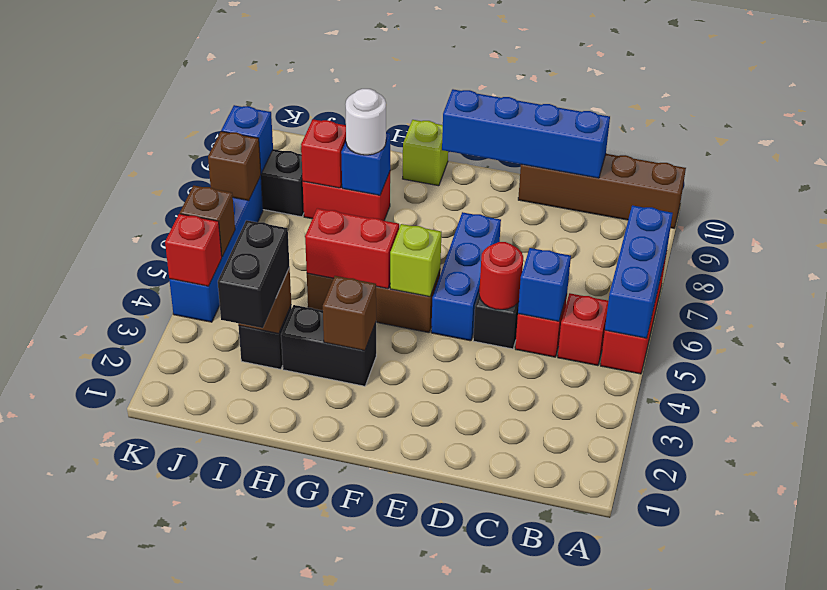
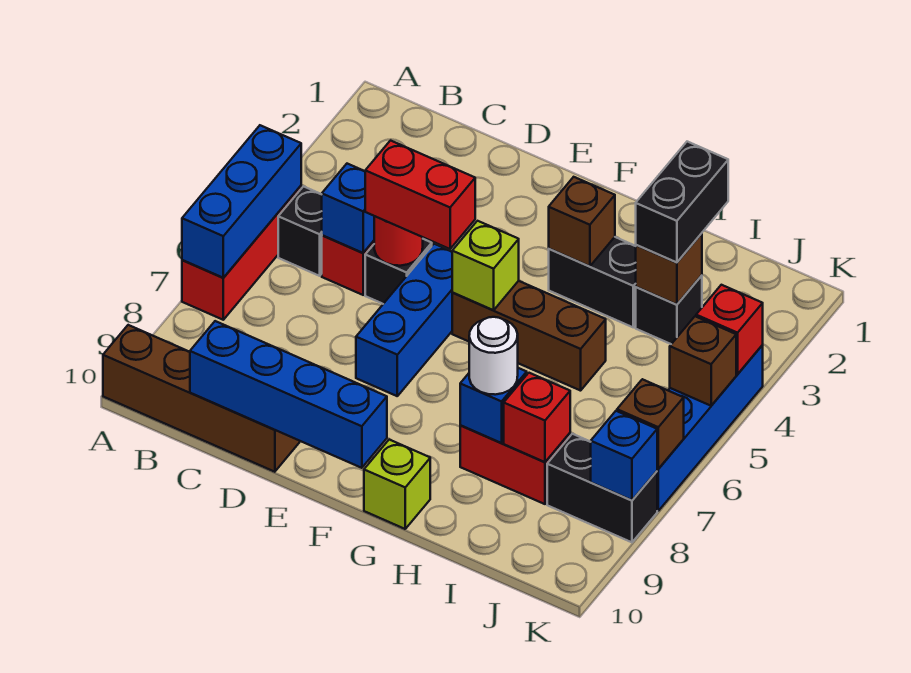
red 1x1 brick [558,293,608,366] -> black 1x1 brick [278,186,322,276]
red 1x2 brick [305,208,399,289] -> red 1x2 brick moved to [365,141,475,249]

